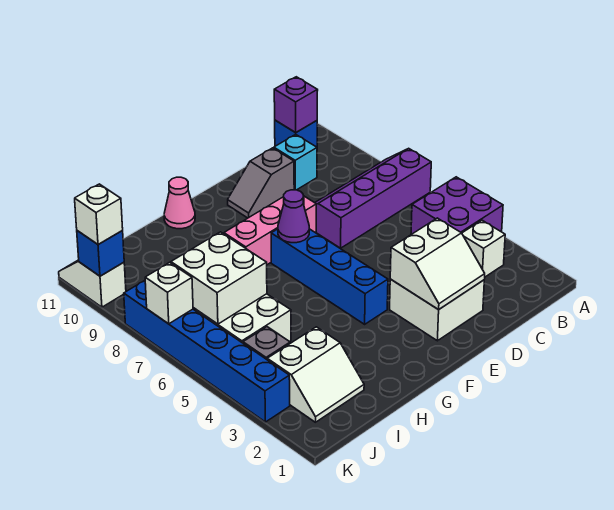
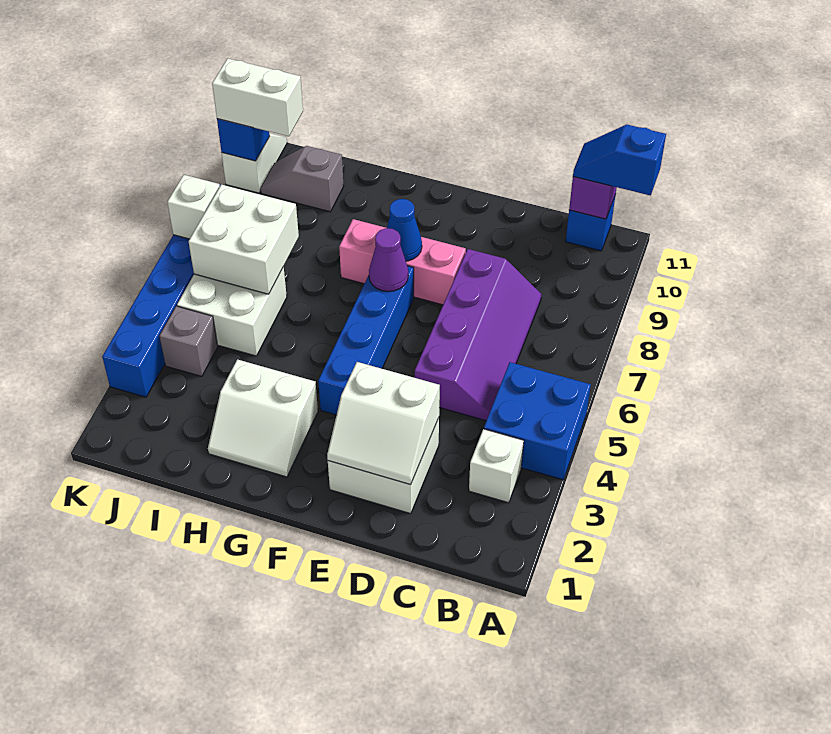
purple 2x2 brick [411,177,503,234] -> blue 2x2 brick [484,362,591,480]
purple 2x4 slope [315,148,431,248] -> purple 2x4 slope turned to [415,249,542,421]
none -> blue 1x2 slope [573,125,666,195]
cyan 1x1 brick [274,134,317,190] -> none
grey 1x2 slope [228,148,294,218] -> grey 1x2 slope moved to [260,146,344,212]
none -> blue 1x1 cone [387,199,422,261]
pink 1x1 cone [164,177,195,229] -> none
white 2x2 slope [267,327,364,422] -> white 2x2 slope moved to [208,359,318,477]
white 1x1 brick [75,184,123,245] -> white 1x2 brick [212,58,303,136]

